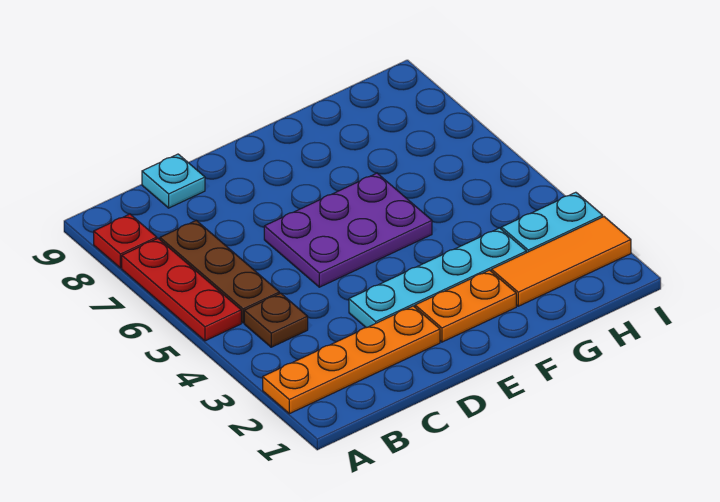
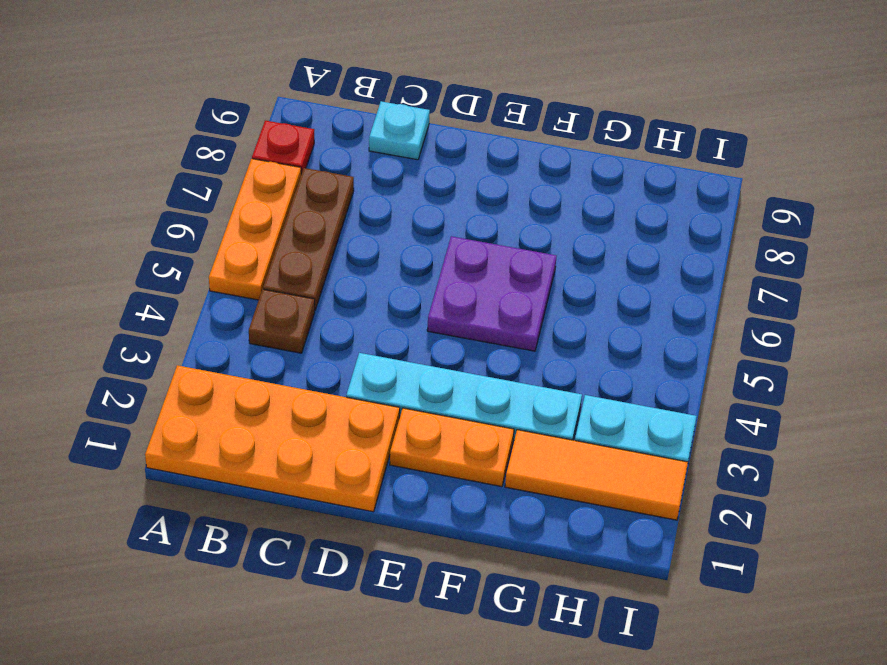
orange 1x4 plate [263,306,440,414] -> orange 2x4 plate [145,365,400,512]
red 1x3 plate [122,238,241,341] -> orange 1x3 plate [209,159,301,300]
purple 2x3 plate [264,173,432,287] -> purple 2x2 plate [427,236,557,351]

